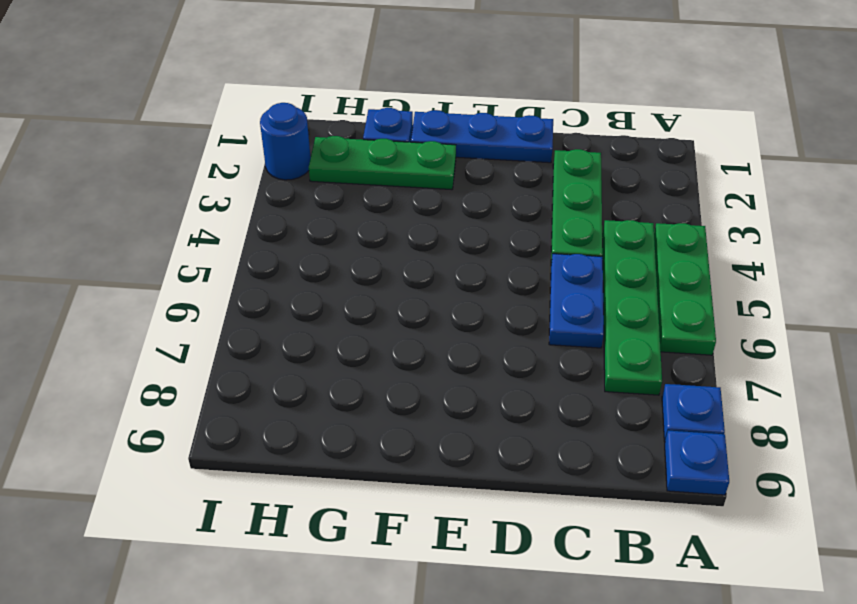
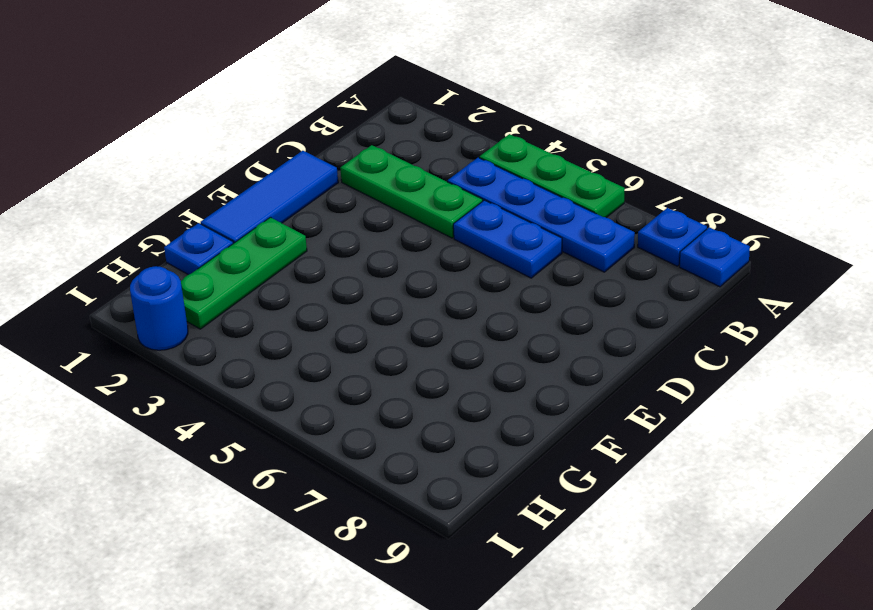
green 1x4 plate [602,220,662,395] -> blue 1x4 plate [448,158,635,272]
blue 1x3 plate [411,110,553,163] -> blue 1x3 tile [201,151,338,243]

